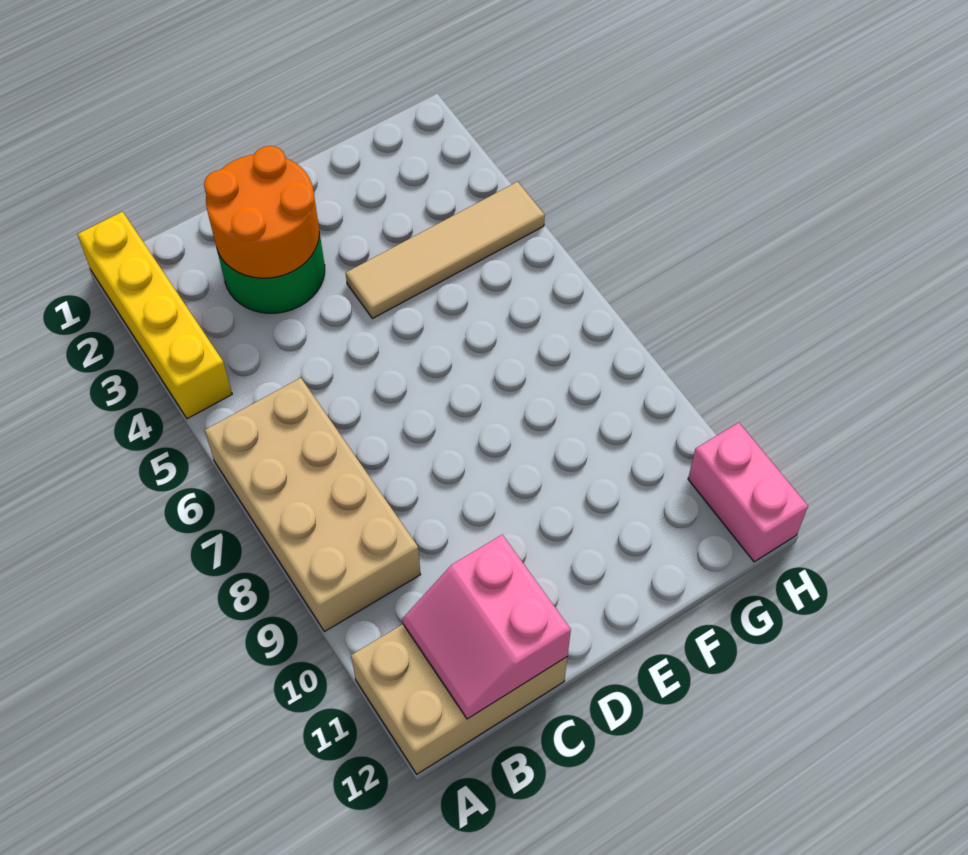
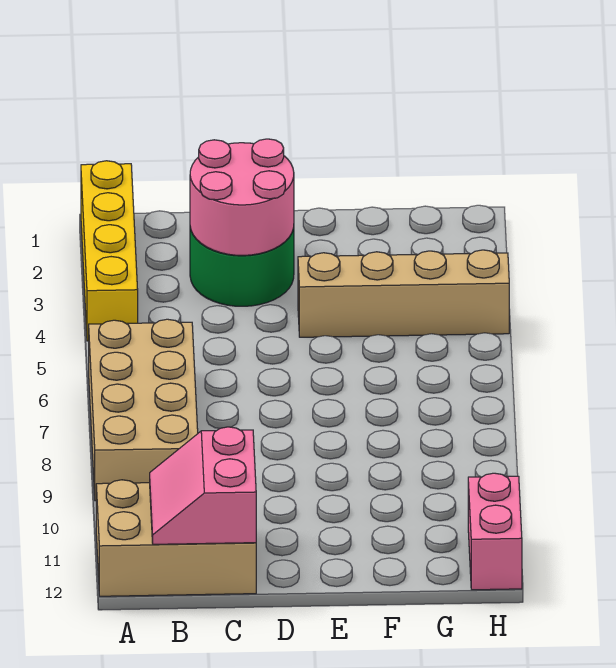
orange 2x2 round brick [204,146,319,278] -> pink 2x2 round brick [190,139,294,255]
tan 1x4 tile [346,182,545,319] -> tan 1x4 brick [298,250,509,337]

